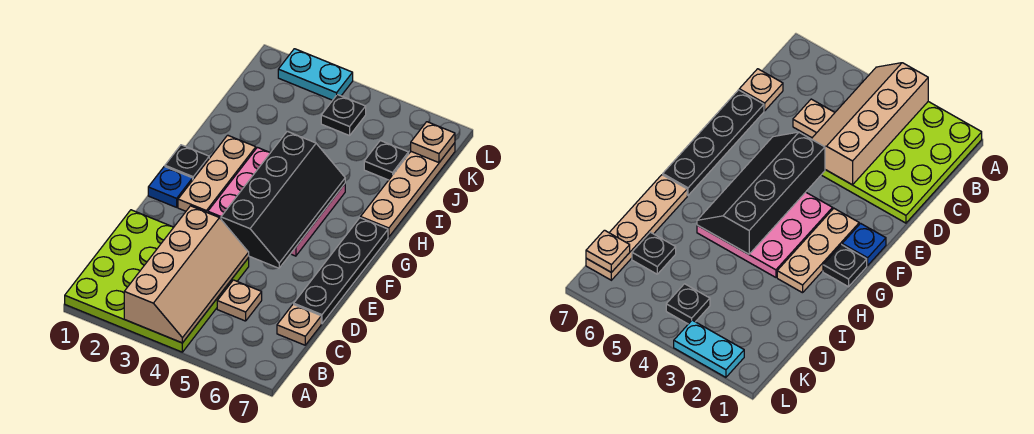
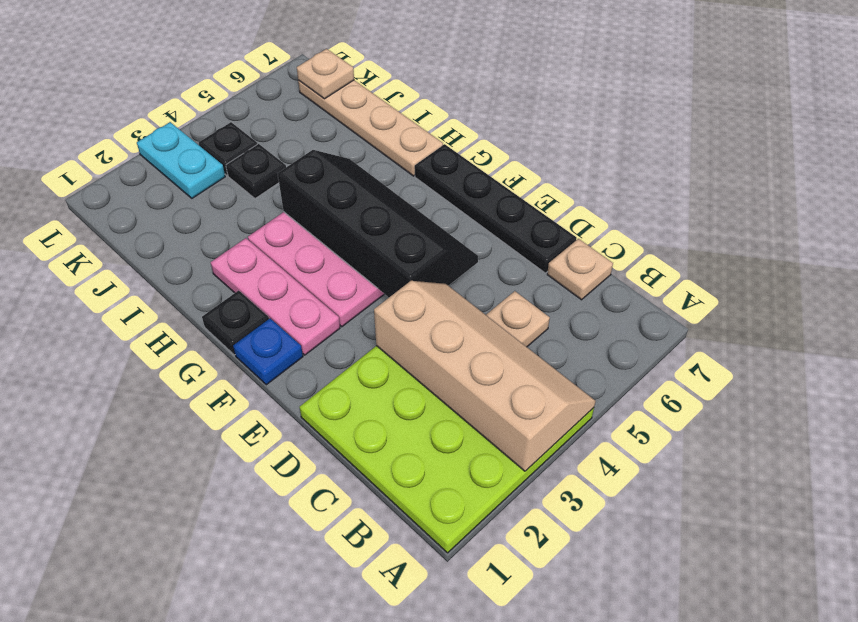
tan 1x3 plate [178,135,256,213] -> pink 1x3 plate [211,238,340,355]
black 1x1 plate [364,141,409,180] -> black 1x1 plate moved to [226,144,286,199]
cyan 1x2 plate [278,49,353,100] -> cyan 1x2 plate turned to [137,122,225,198]

